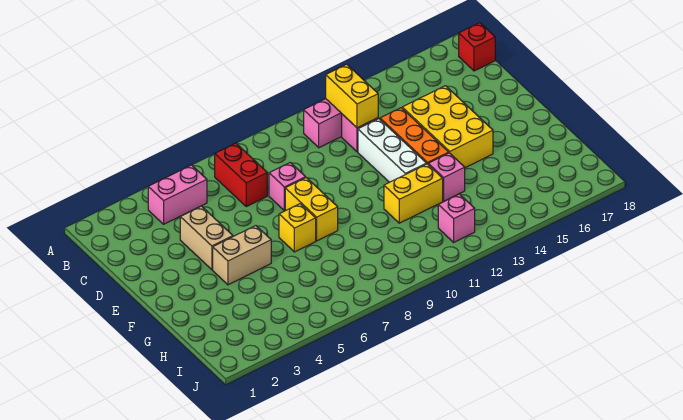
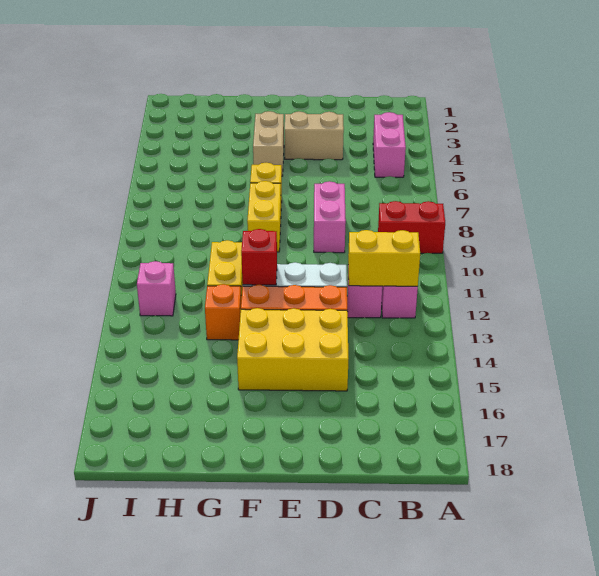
red 1x2 brick [215,143,267,206] -> red 1x2 brick moved to [378,201,445,253]
red 1x1 brick [459,23,495,71] -> red 1x1 brick moved to [241,229,277,285]
pink 1x1 brick [269,163,306,211] -> pink 1x2 brick [314,181,346,253]
yellow 1x2 brick [285,178,338,241] -> yellow 1x2 brick turned to [247,181,281,252]
pink 1x1 brick [428,153,465,201] -> orange 1x1 brick [205,284,241,340]

